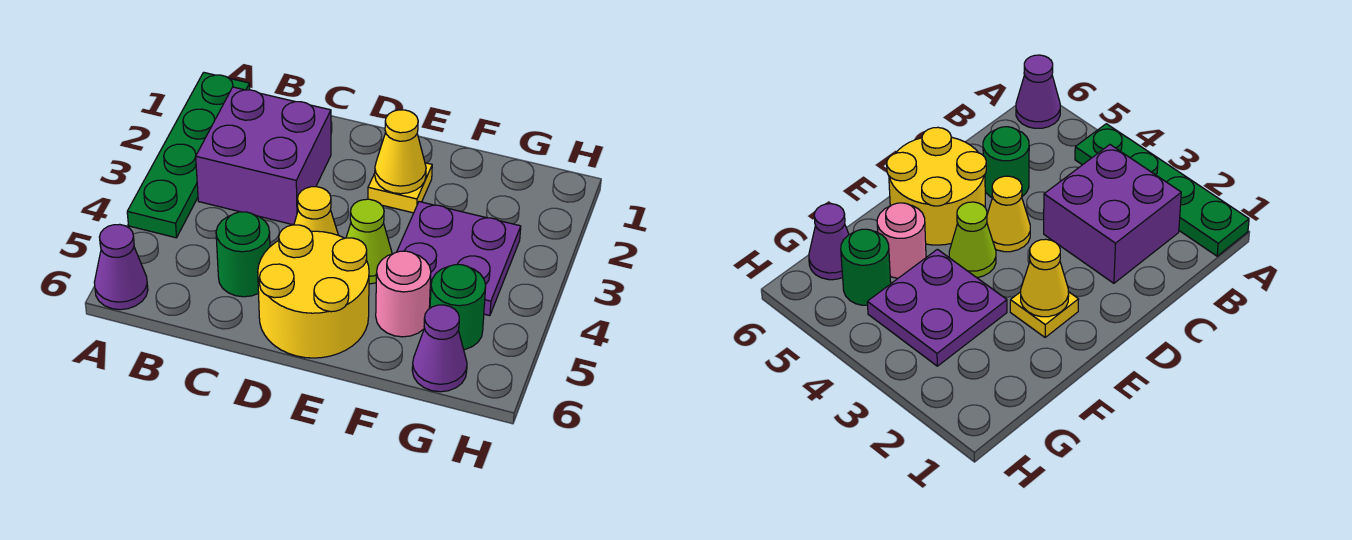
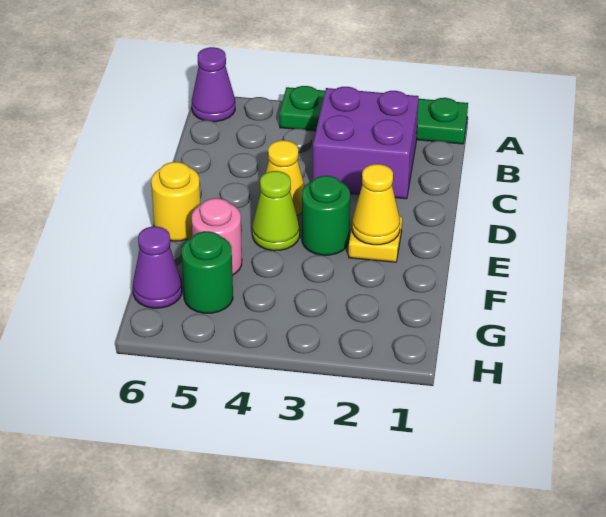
green 1x1 round brick [216,212,270,297] -> green 1x1 round brick moved to [302,176,350,255]
yellow 2x2 round brick [258,225,369,358] -> yellow 1x1 round brick [151,162,200,241]
purple 2x2 plate [397,202,521,316] -> none

